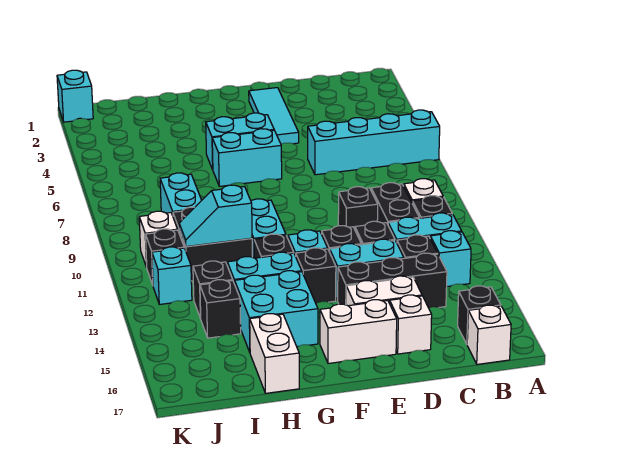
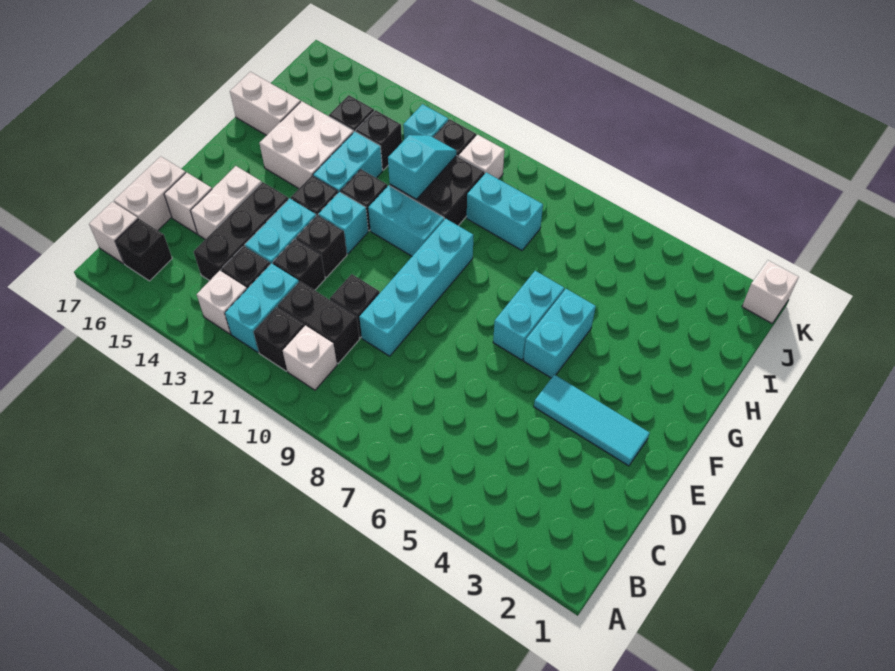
cyan 1x4 brick [308,110,440,175] -> cyan 1x4 brick moved to [359,219,473,356]
cyan 1x1 brick [430,231,471,287] -> white 1x1 brick [197,271,247,334]
white 1x2 brick [320,300,397,363] -> white 1x2 brick moved to [114,156,186,230]
cyan 2x2 brick [235,271,318,352] -> white 2x2 brick [259,101,354,188]
cyan 1x1 brick [57,70,93,122] -> white 1x1 brick [742,260,799,323]

